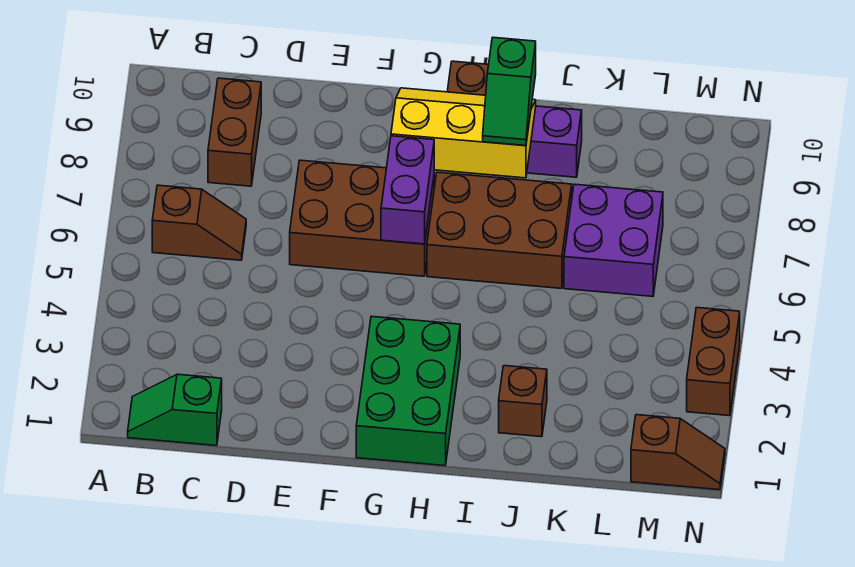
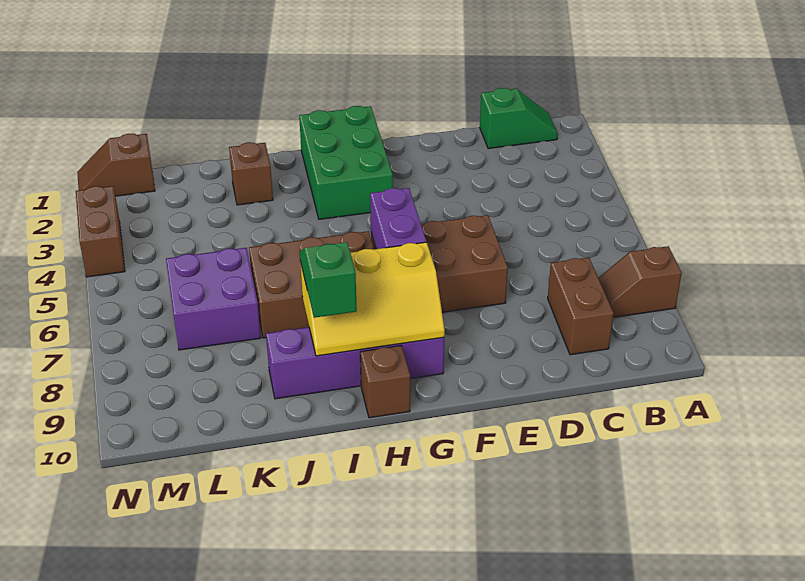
brown 1x2 slope [152,185,246,260] -> brown 1x2 slope moved to [598,246,682,317]

